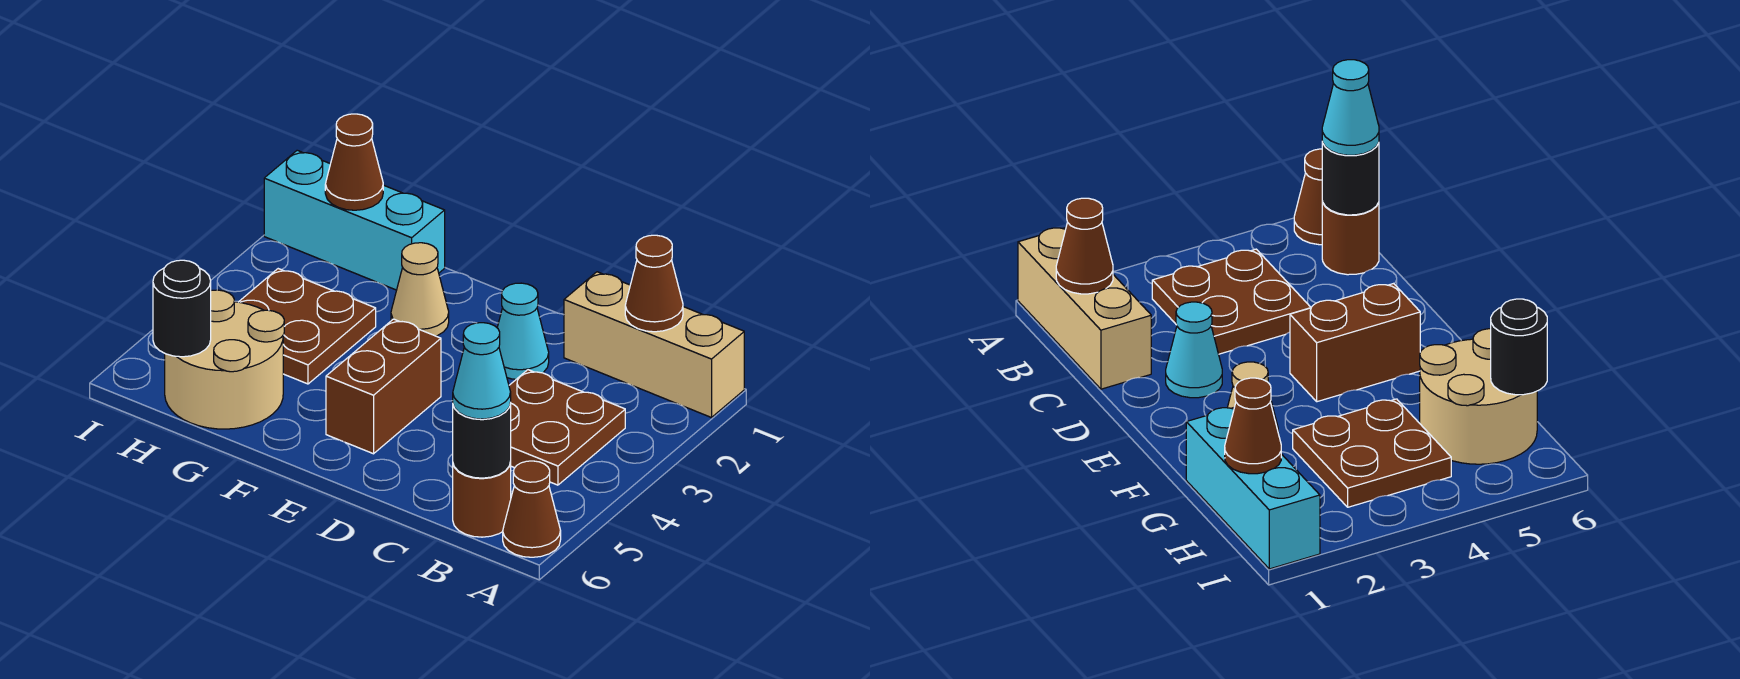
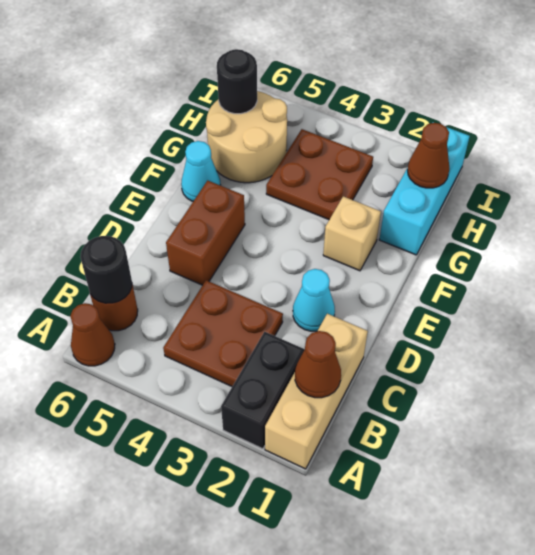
none -> black 1x2 brick [221,332,305,449]
cyan 1x1 cone [453,323,511,419] -> cyan 1x1 cone moved to [181,141,220,201]
brown 1x2 brick [326,319,441,454] -> brown 1x2 brick turned to [166,181,245,285]
tan 1x1 cone [391,243,449,336] -> tan 1x1 brick [323,196,381,271]

